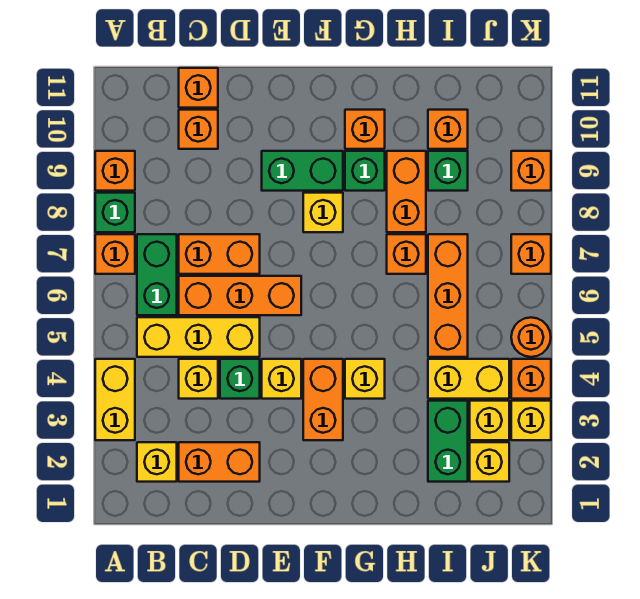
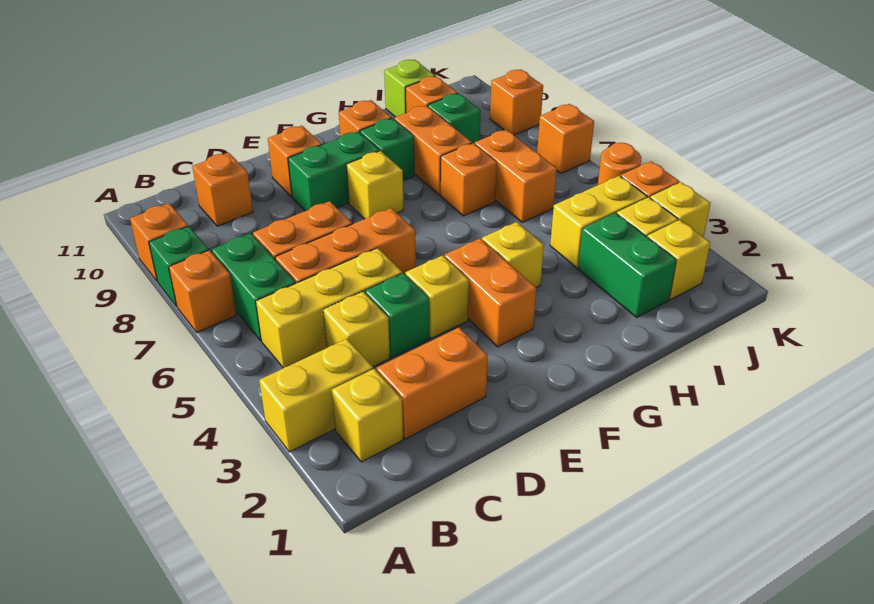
yellow 1x2 brick [95,359,135,440] -> yellow 1x2 brick turned to [259,339,373,452]
orange 1x1 brick [179,68,218,108] -> orange 1x1 brick moved to [268,126,322,197]
orange 1x3 brick [428,234,468,357] -> orange 1x2 brick [475,130,557,222]
none -> lime 1x1 brick [384,60,435,117]

